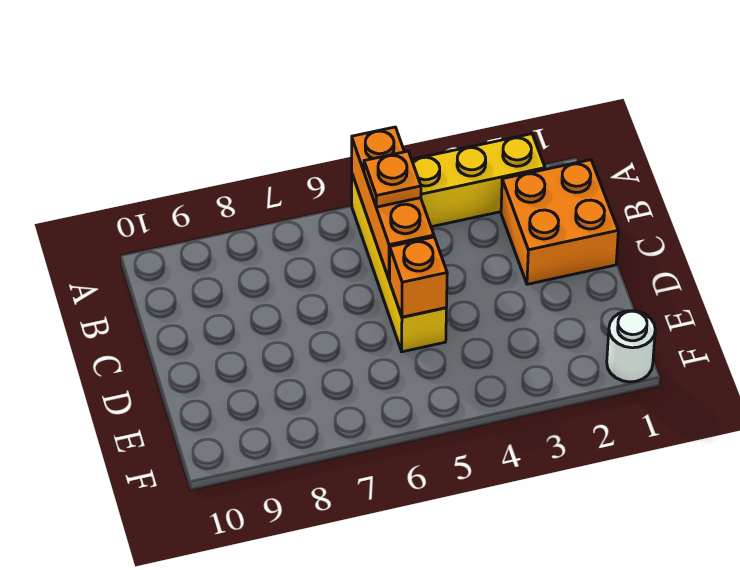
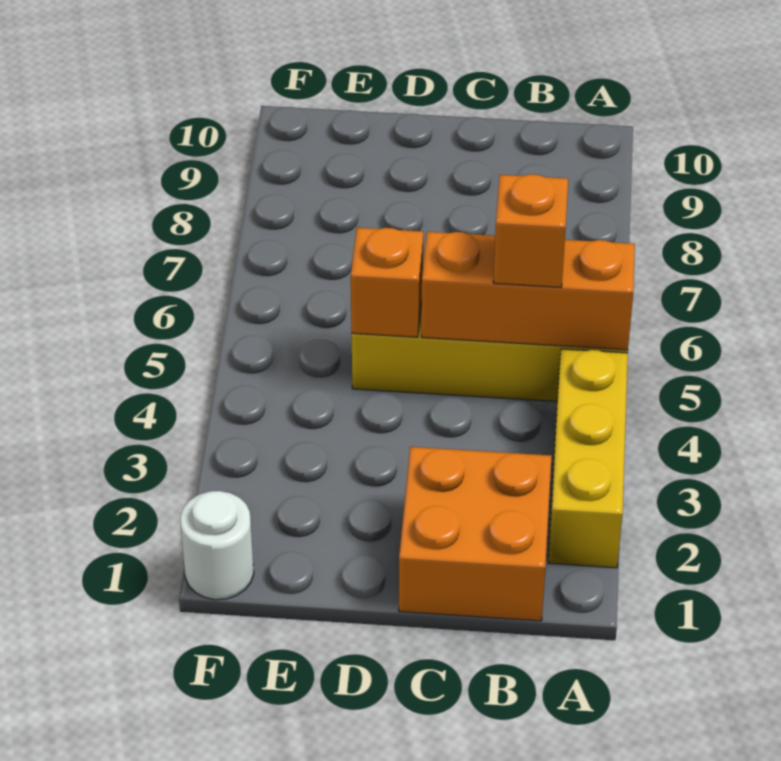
orange 1x1 plate [364,151,421,207] -> orange 1x1 brick [493,174,568,287]

